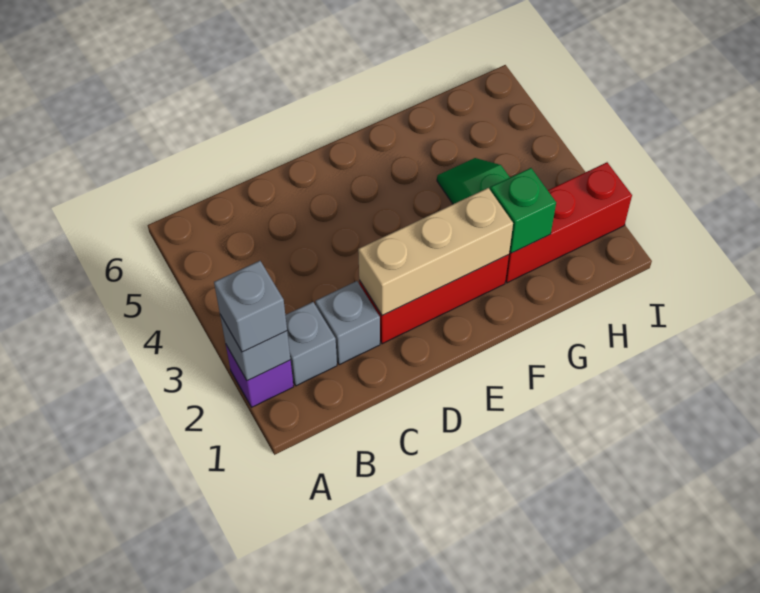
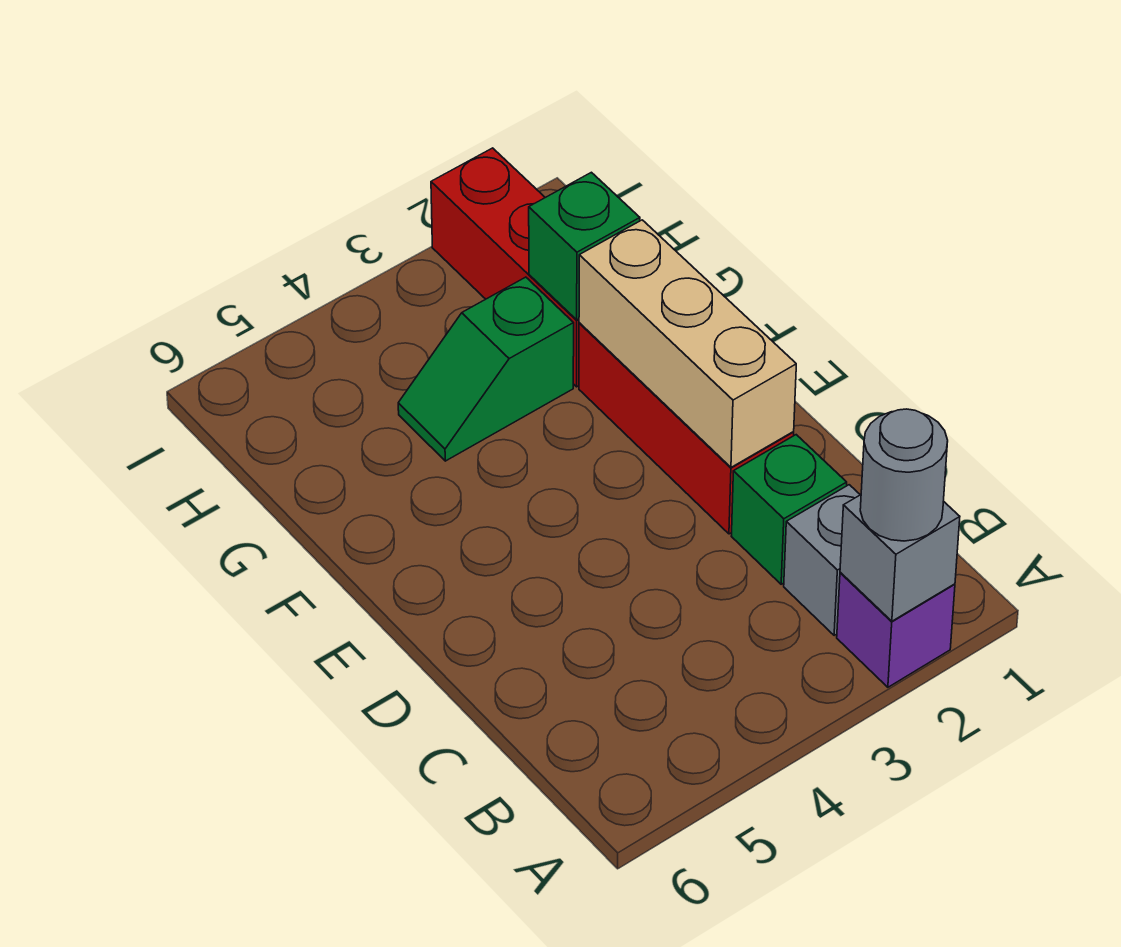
grey 1x1 brick [214,261,287,352] -> grey 1x1 round brick [860,409,948,541]
grey 1x1 brick [315,281,380,365] -> green 1x1 brick [731,435,847,584]

